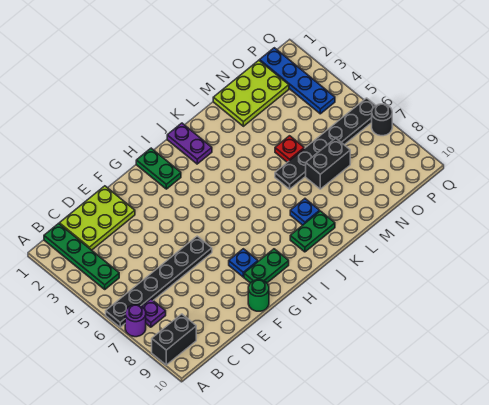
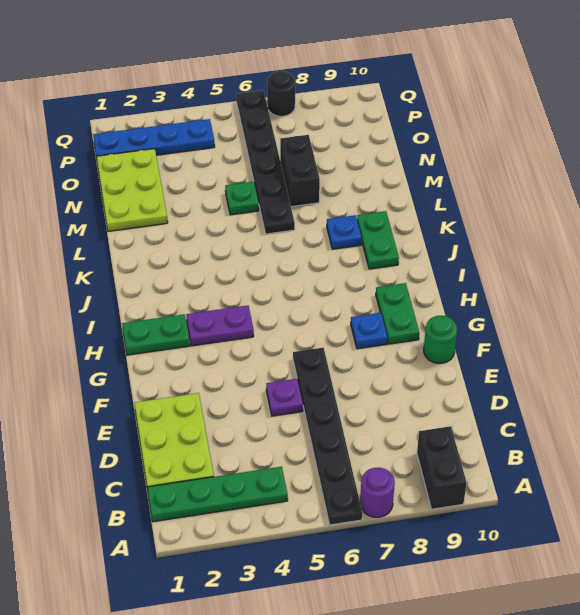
purple 1x1 plate [142,299,166,327] -> purple 1x1 plate moved to [266,379,303,416]
purple 1x2 plate [167,123,212,164] -> purple 1x2 plate moved to [186,305,254,346]
red 1x1 plate [275,136,304,162] -> green 1x1 plate [225,181,259,215]

